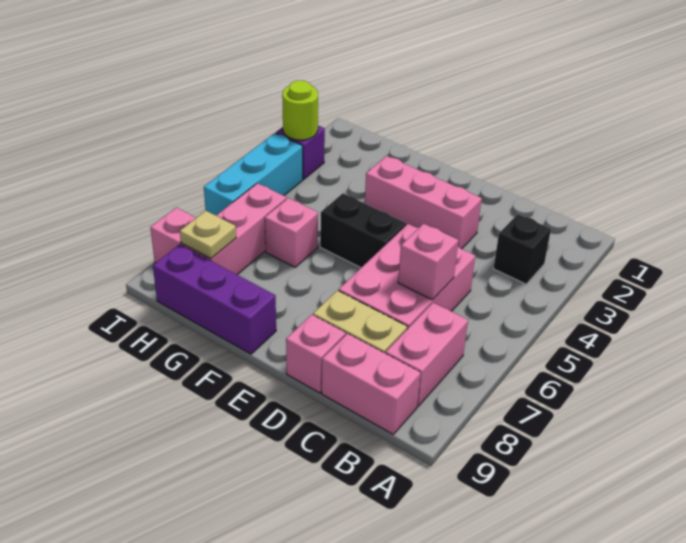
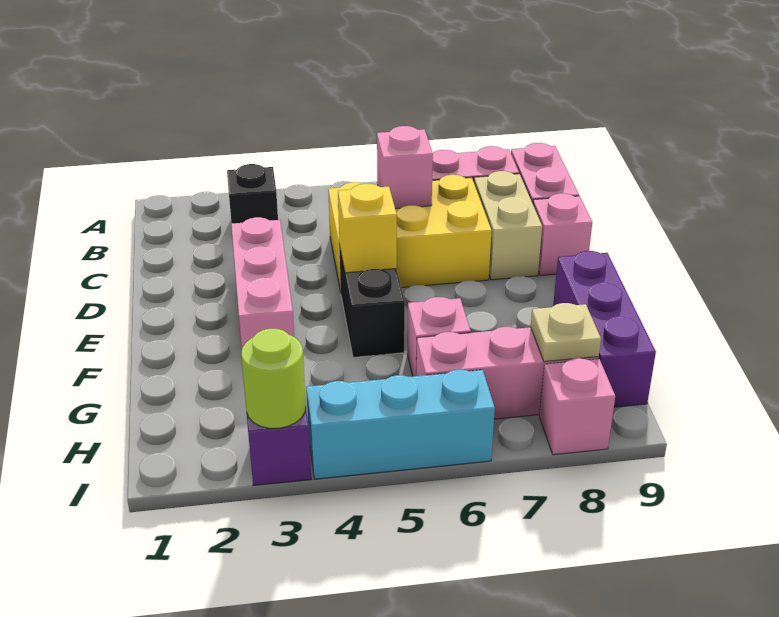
pink 2x3 brick [339,224,475,329] -> yellow 2x3 brick [328,175,492,292]
none -> yellow 1x1 brick [338,184,397,273]

